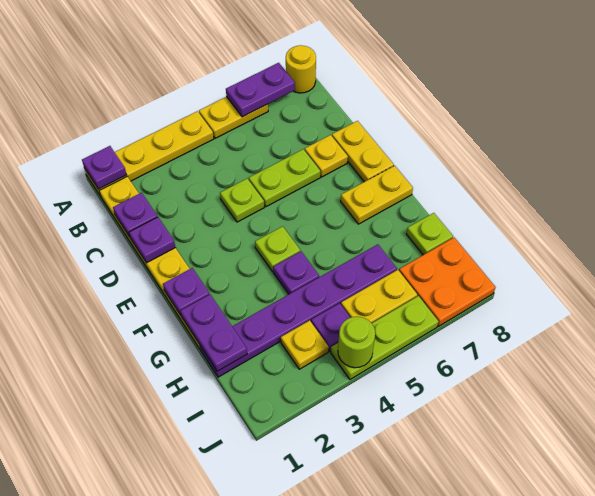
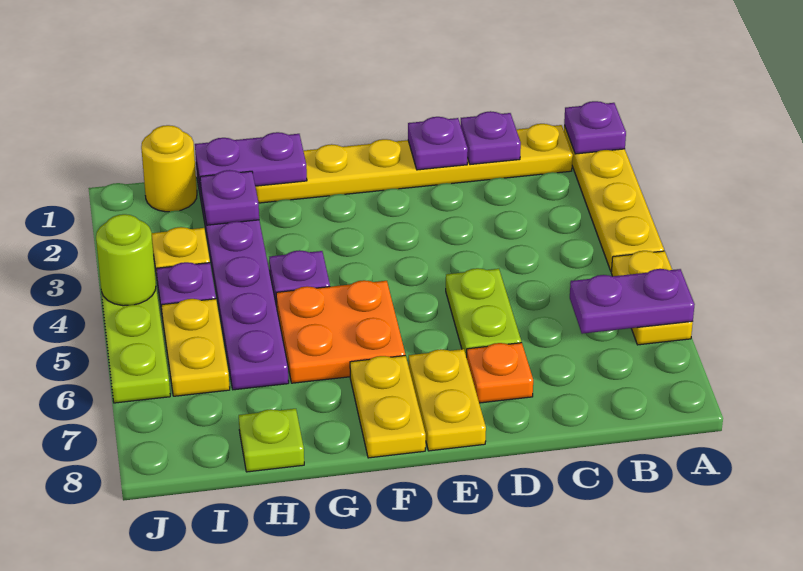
purple 1x2 plate [226,63,295,117] -> purple 1x2 plate turned to [570,269,695,334]
yellow 1x1 round brick [286,45,316,93] -> yellow 1x1 round brick moved to [141,125,197,212]
lime 1x1 plate [220,179,264,222] -> none
yellow 1x1 plate [305,135,348,177] -> orange 1x1 plate [467,343,533,403]
yellow 1x2 plate [332,121,394,182] -> yellow 1x2 plate turned to [409,349,486,451]
purple 1x1 plate [163,268,210,315] -> purple 1x1 plate moved to [200,170,259,225]
lime 1x1 plate [255,226,300,271] -> none
orange 2x2 plate [399,238,495,326] -> orange 2x2 plate moved to [276,280,405,383]

